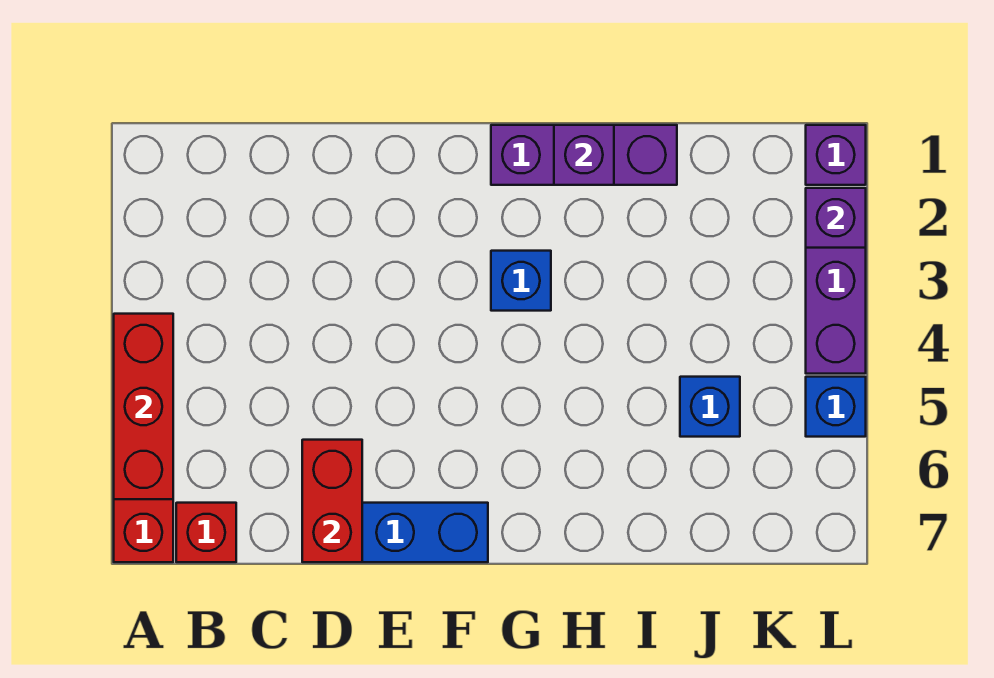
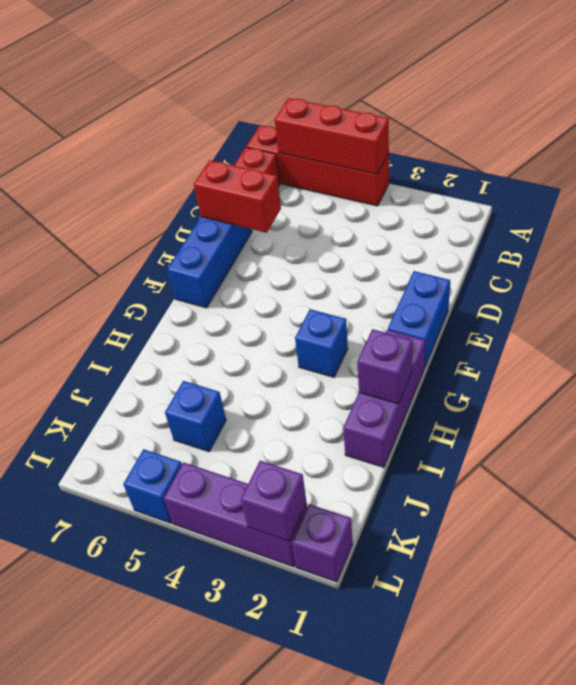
none -> blue 1x2 brick [388,271,450,368]

